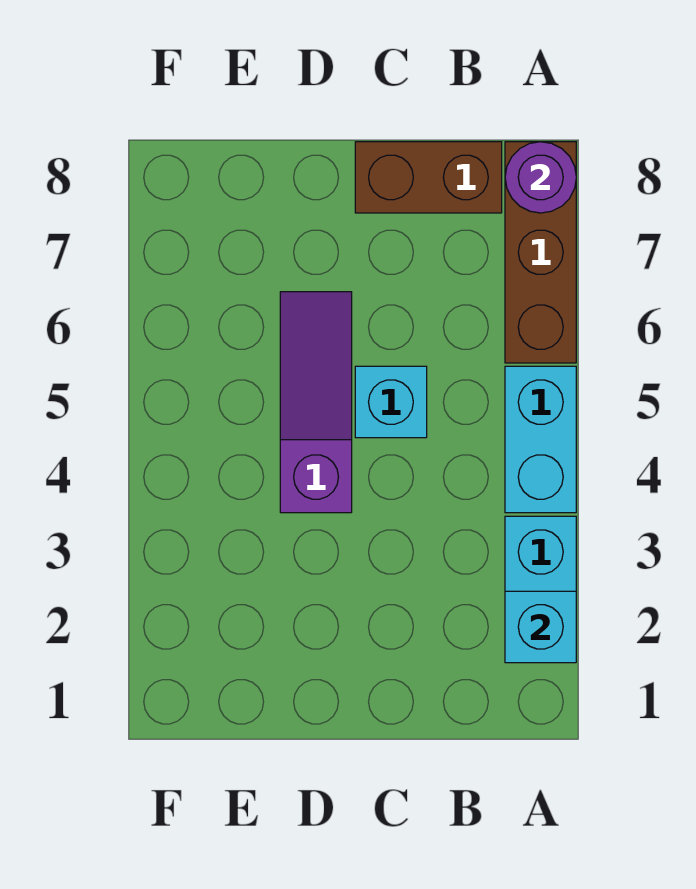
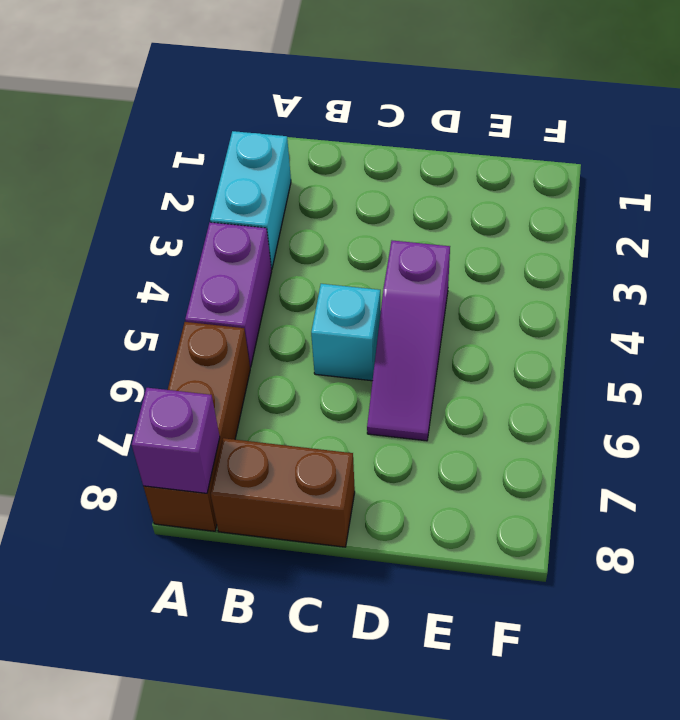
cyan 1x1 brick [505,591,576,663] -> none
cyan 1x2 brick [505,366,576,513] -> purple 1x2 brick [185,222,272,367]
purple 1x1 round brick [505,142,576,213] -> purple 1x1 brick [132,388,220,493]

